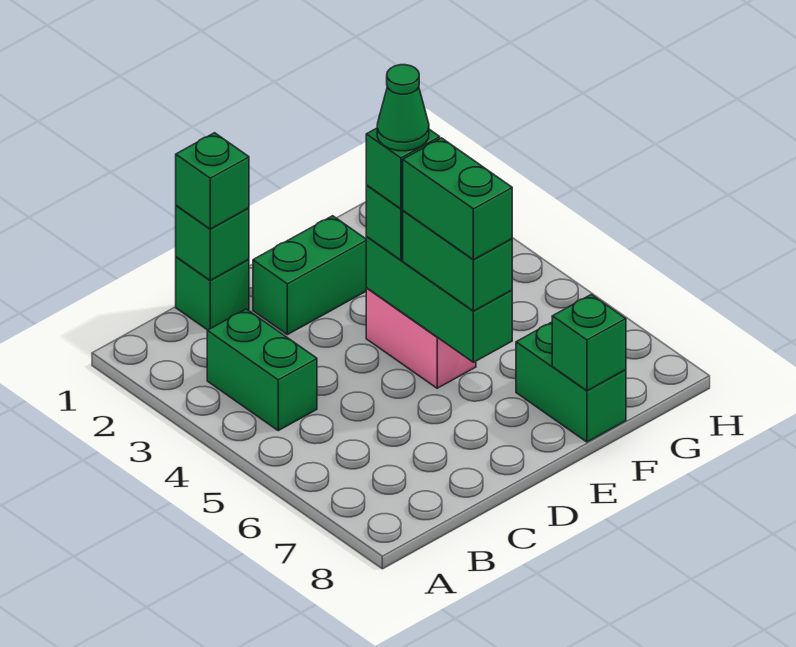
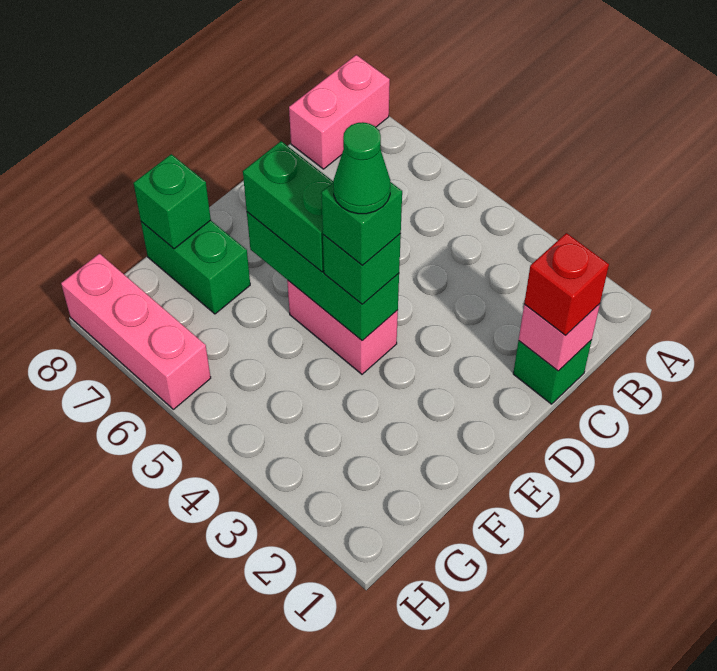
none -> pink 1x2 brick [289,55,390,169]
green 1x2 brick [207,309,317,431] -> none
green 1x1 brick [176,206,249,280] -> pink 1x1 brick [519,304,600,371]
green 1x1 brick [176,133,249,229] -> red 1x1 brick [524,233,609,336]
green 1x2 brick [253,216,366,335] -> none
green 1x2 brick [403,138,512,260] -> none
none -> pink 1x3 brick [61,254,211,409]

